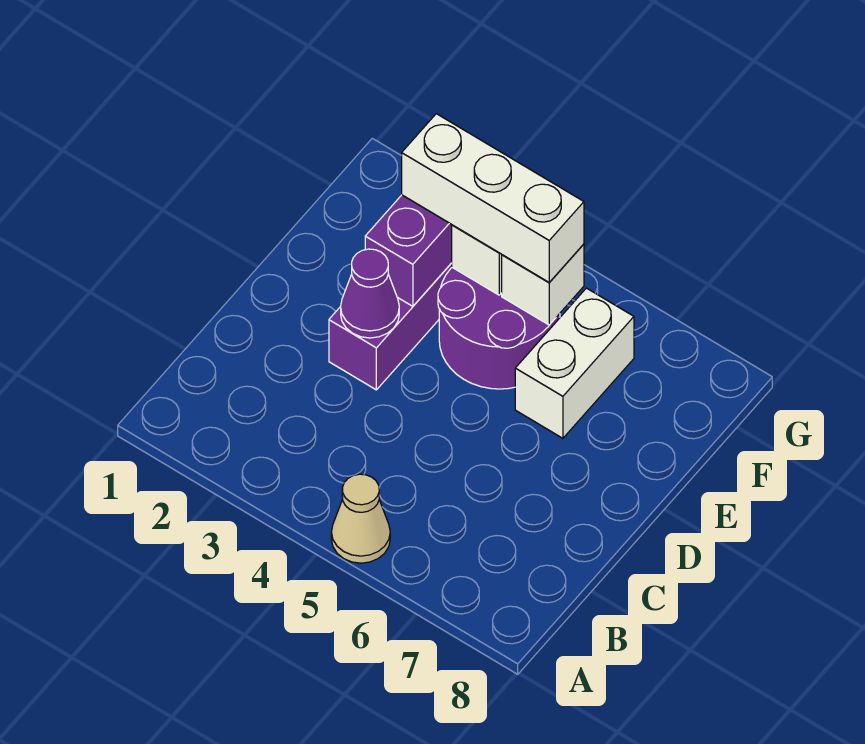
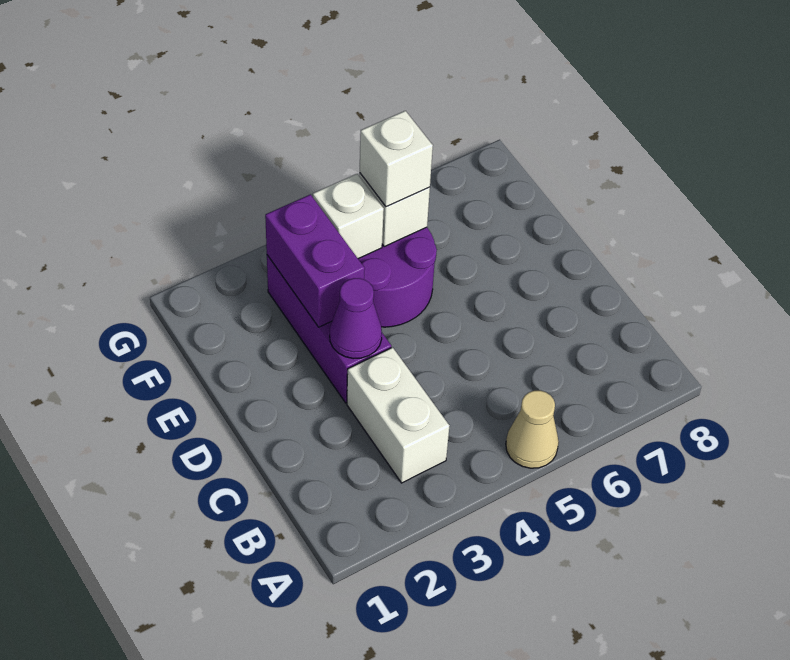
white 1x2 brick [515,288,634,438] -> white 1x2 brick moved to [347,347,449,483]
white 1x3 brick [402,114,584,282] -> white 1x1 brick [360,111,433,207]

